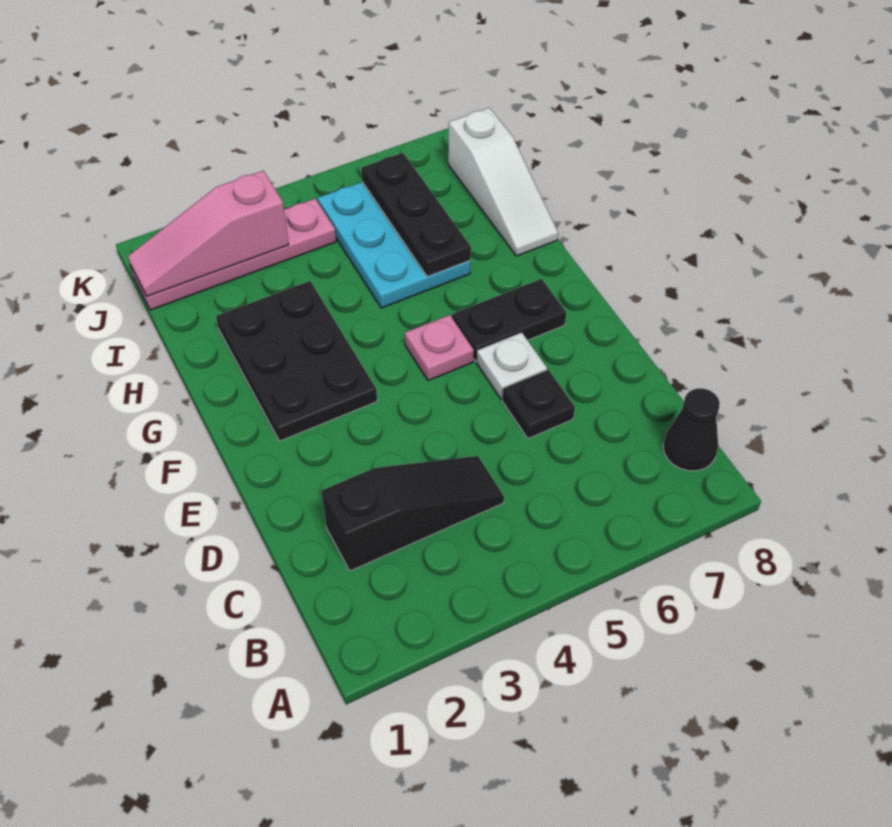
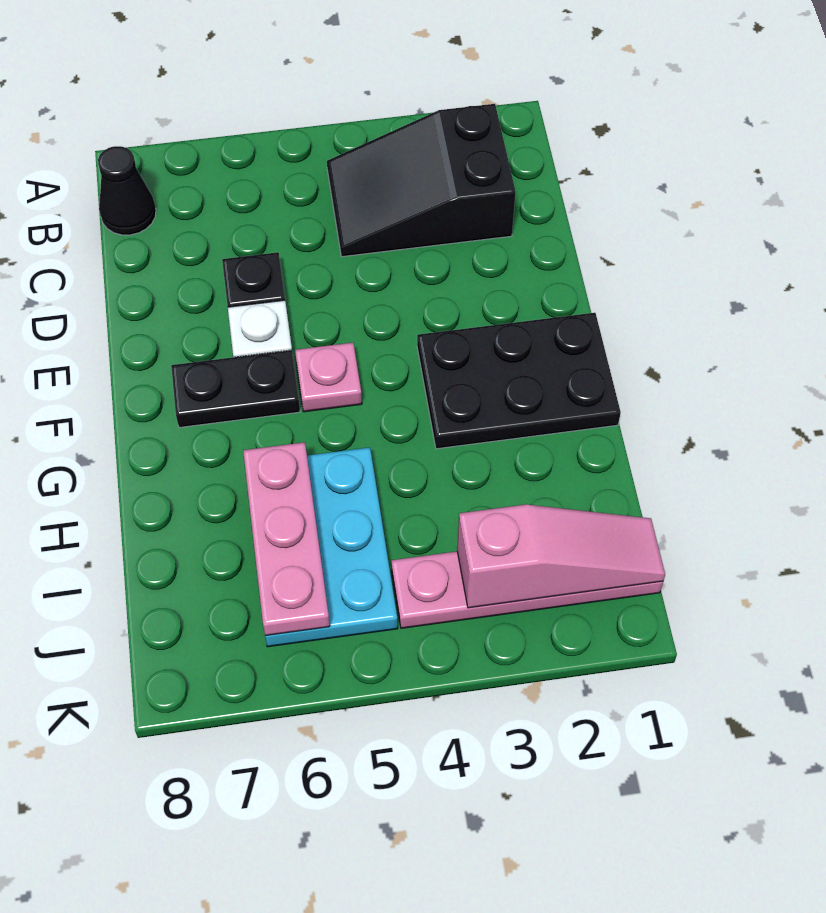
black 1x3 slope [321,456,504,571] -> black 2x3 slope [327,104,516,257]
black 2x3 plate [216,281,377,441] -> black 2x3 plate turned to [417,313,621,449]
black 1x3 plate [361,153,471,277] -> pink 1x3 plate [243,442,330,636]
white 1x3 slope [448,108,558,256] -> none

